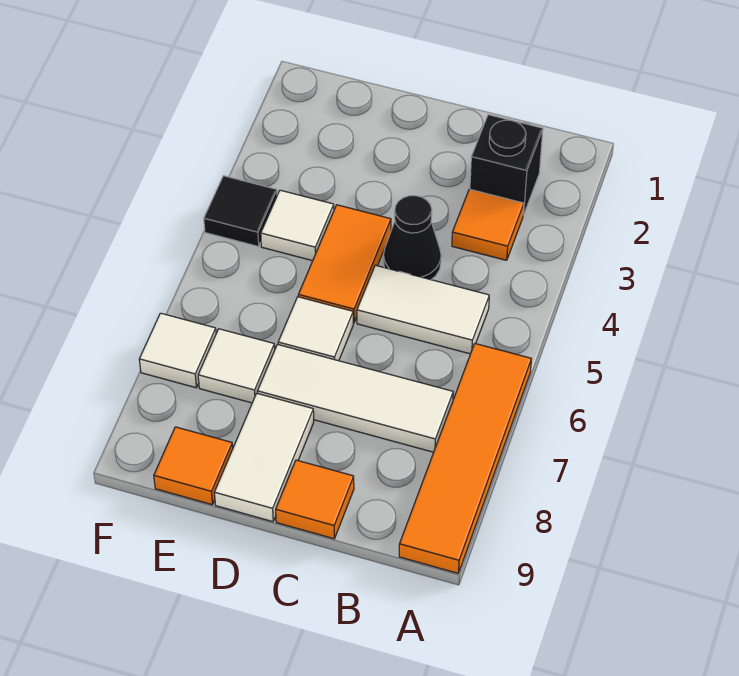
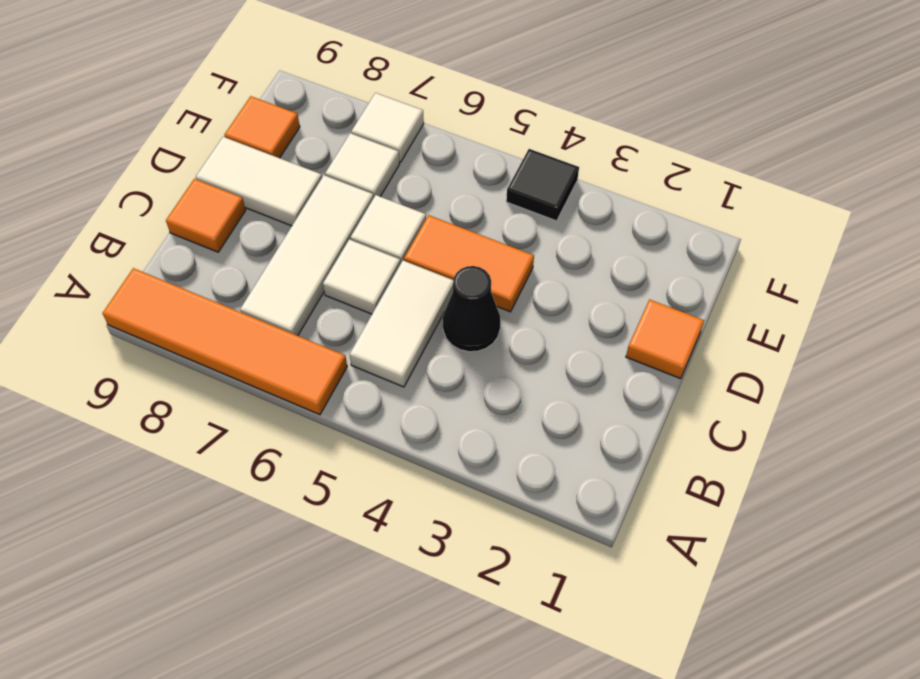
black 1x1 brick [470,115,543,215] -> none
orange 1x1 tile [452,189,524,260] -> orange 1x1 tile moved to [626,300,704,379]
white 1x1 tile [261,190,334,261] -> white 1x1 tile moved to [323,239,400,314]

